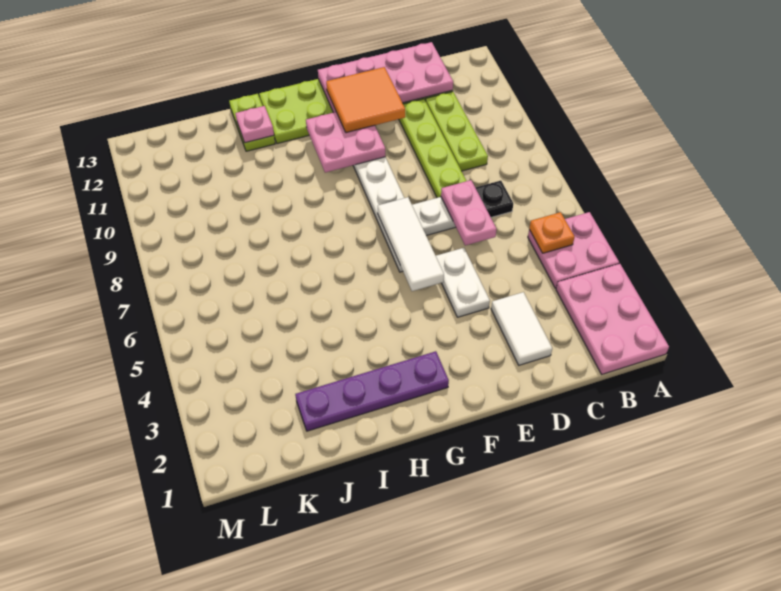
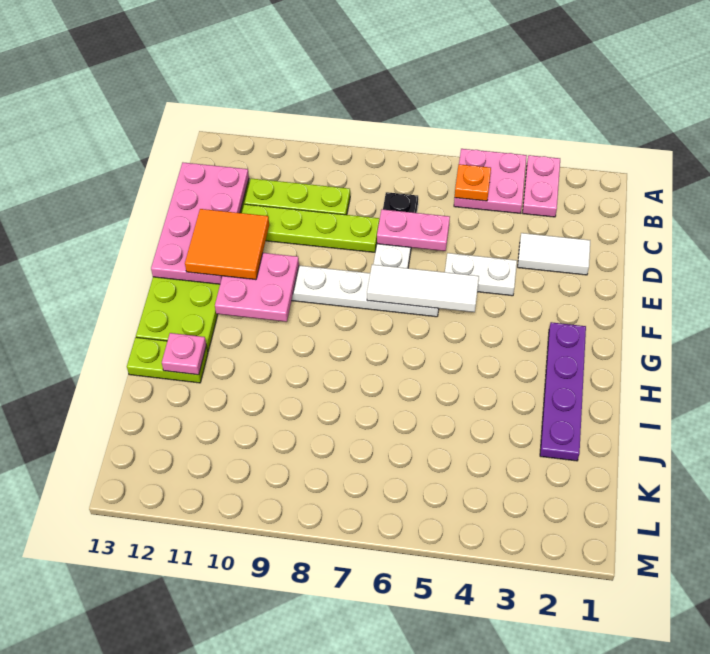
pink 2x3 plate [556,264,669,374] -> pink 1x2 plate [523,155,560,217]

